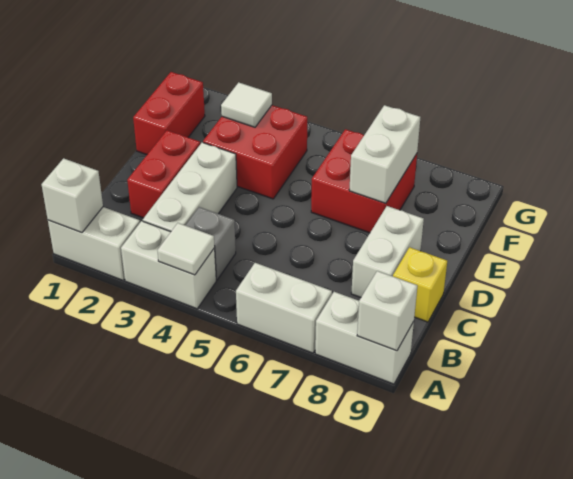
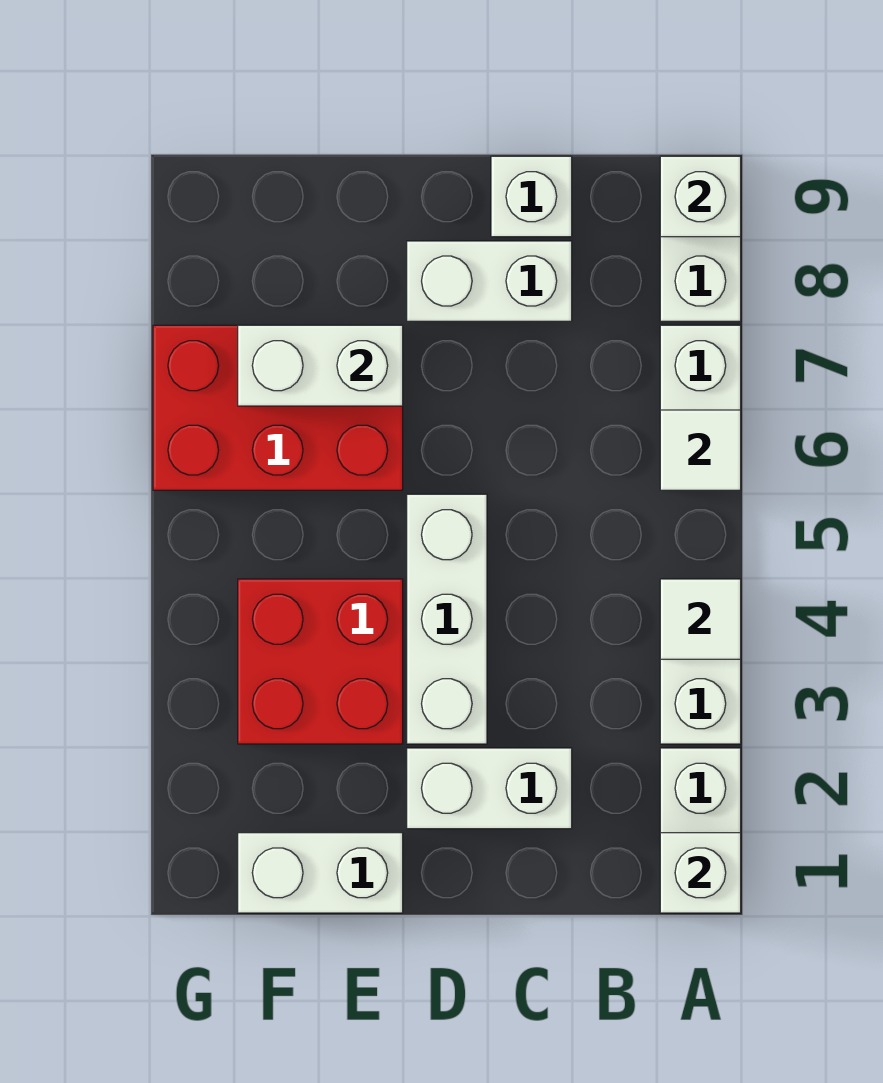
white 1x3 brick [143,142,237,232] -> white 1x3 brick turned to [407,494,487,744]
grey 1x1 brick [186,207,236,280] -> none
red 1x2 brick [127,130,200,218] -> white 1x2 brick [407,748,572,829]
yellow 1x1 brick [393,247,447,322] -> white 1x1 brick [491,156,572,237]
red 1x2 brick [133,72,205,155] -> white 1x2 brick [238,833,403,913]
red 2x2 brick [311,129,417,233] -> red 2x3 brick [153,325,403,490]
white 1x1 tile [221,82,272,127] -> white 1x1 tile moved to [660,410,741,490]

